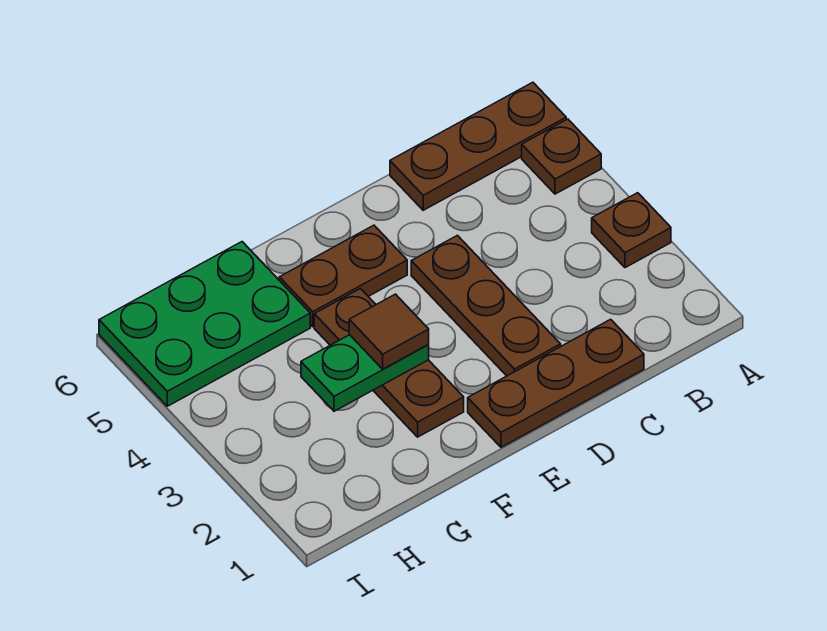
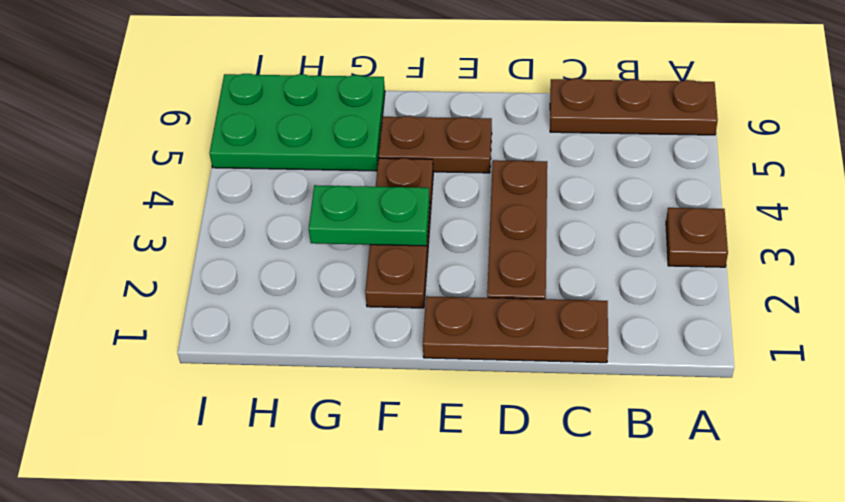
brown 1x1 plate [522,119,601,194] -> none
brown 1x1 tile [349,294,429,369] -> none

